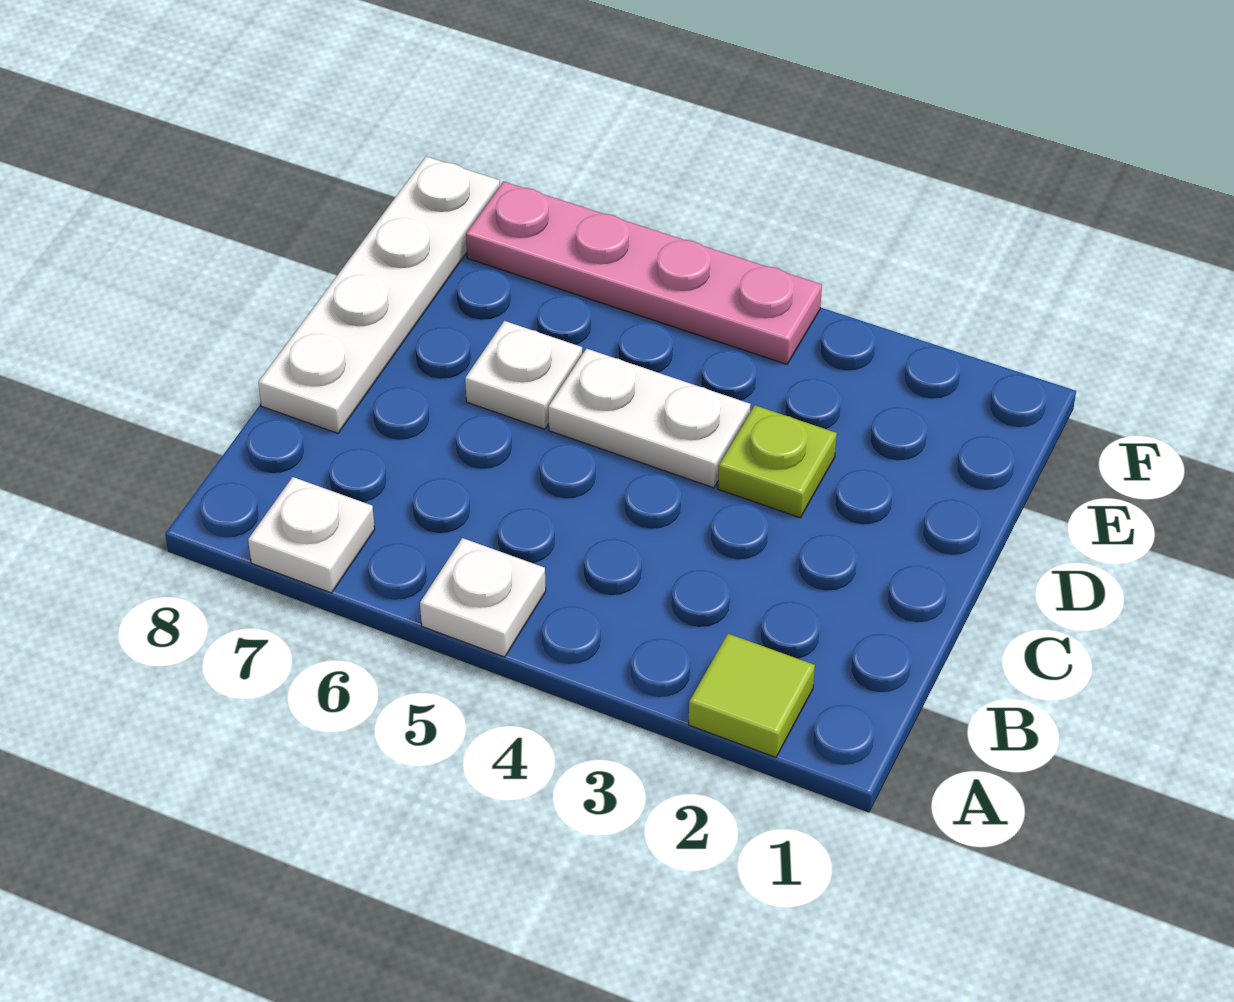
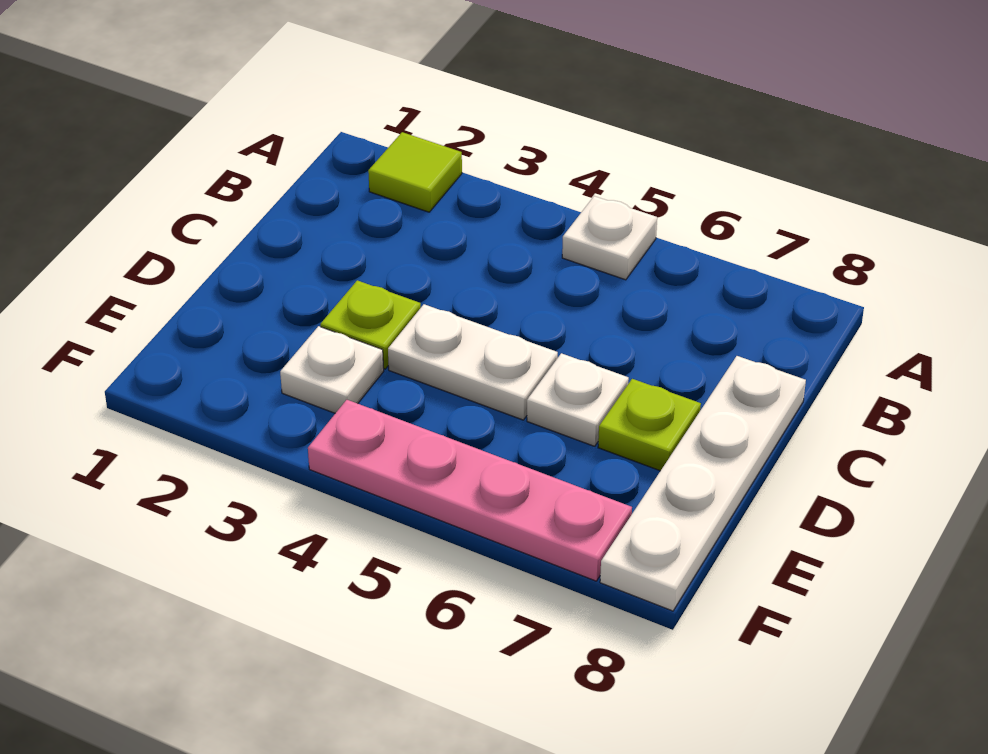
white 1x1 plate [248,477,375,593] -> white 1x1 plate moved to [280,326,384,413]
none -> lime 1x1 plate [598,379,701,471]

